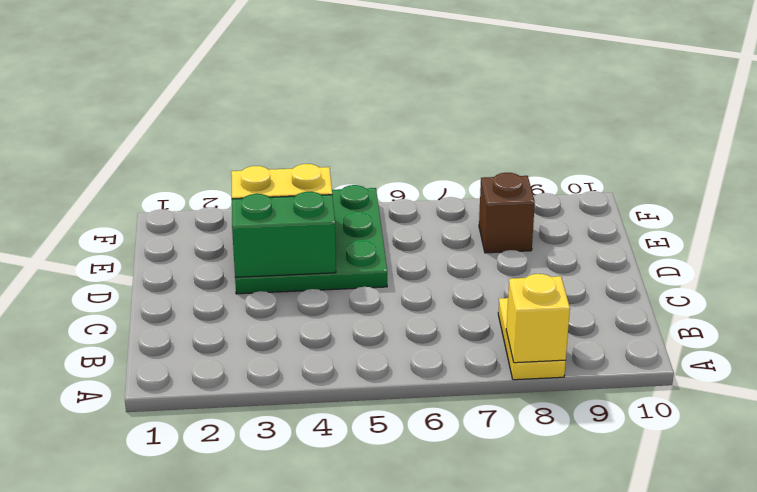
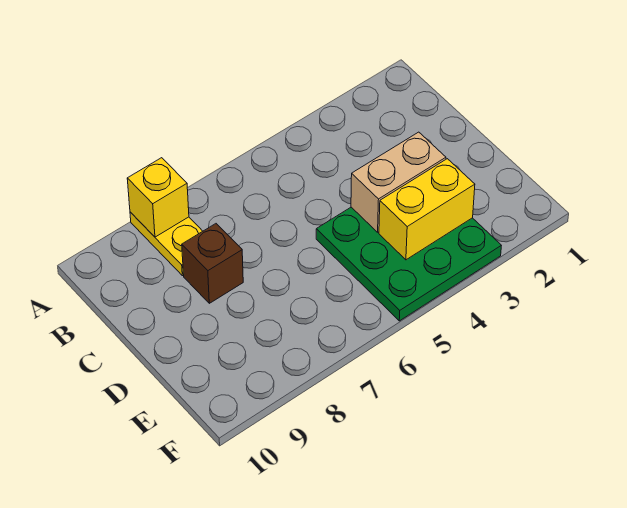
green 1x2 brick [232,192,336,277] -> tan 1x2 brick [351,132,446,232]
brown 1x1 brick [479,173,535,253] -> brown 1x1 brick moved to [182,224,243,303]

